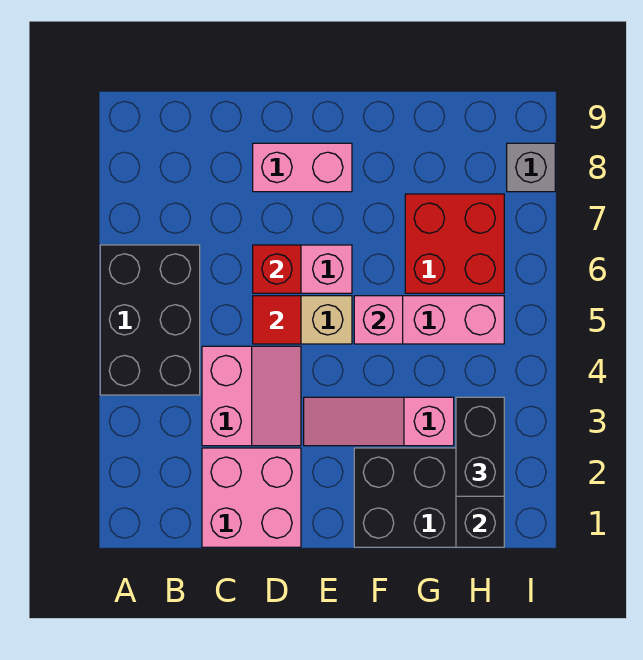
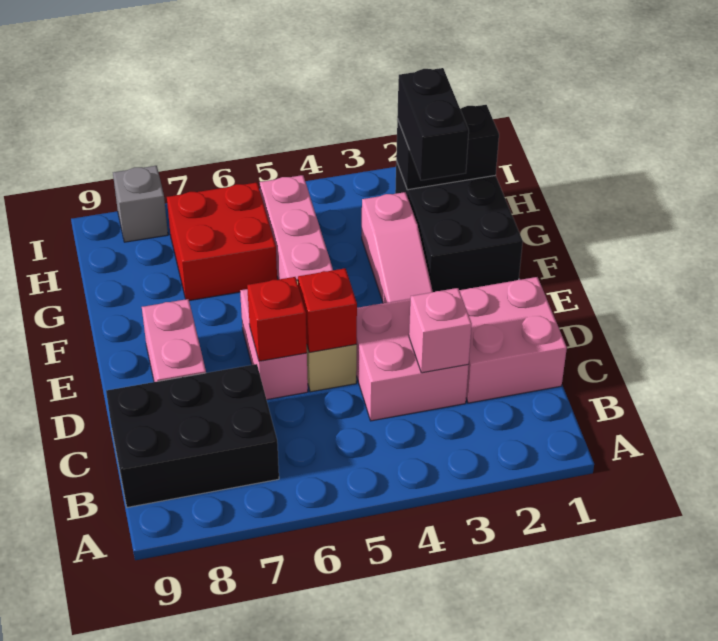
black 2x3 brick [100,245,200,395] -> black 2x3 brick moved to [106,364,279,507]
pink 2x2 slope [202,346,301,446] -> pink 2x2 brick [356,299,469,421]
red 1x1 tile [253,296,301,344] -> red 1x1 brick [298,268,357,352]
pink 1x1 brick [354,296,403,344] -> pink 1x1 brick moved to [409,288,472,373]
black 1x2 brick [456,397,504,496] -> black 1x2 brick turned to [397,68,469,180]

